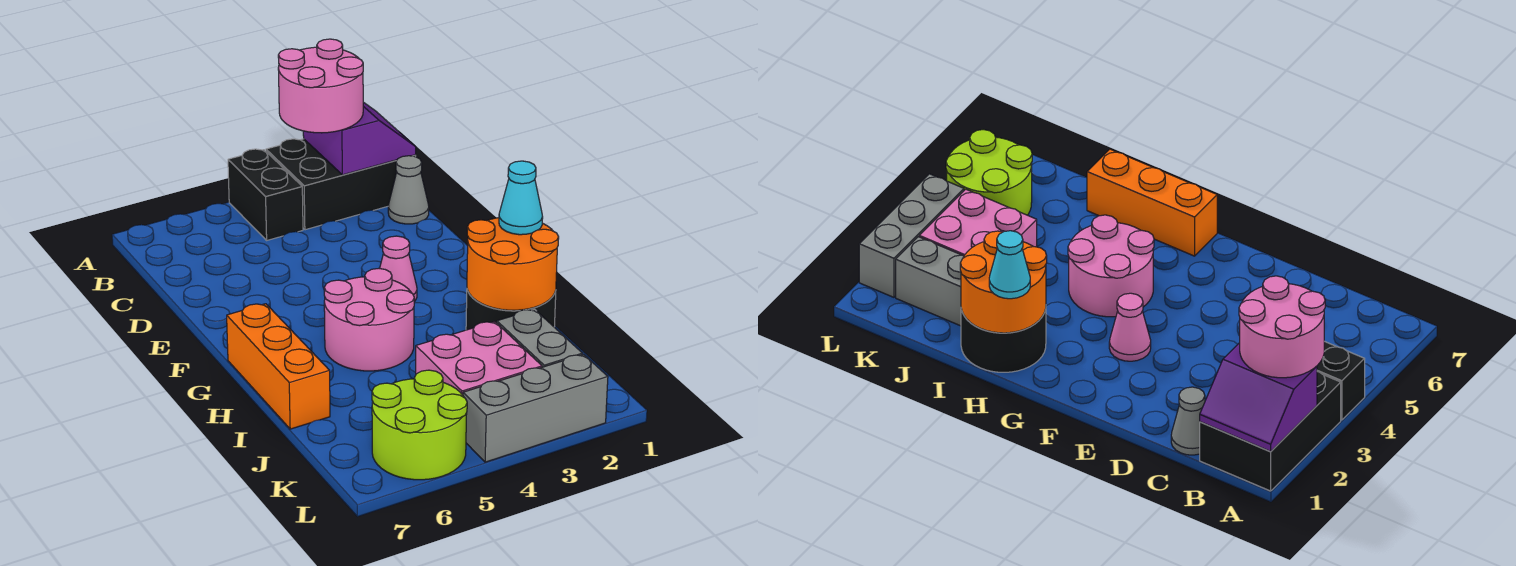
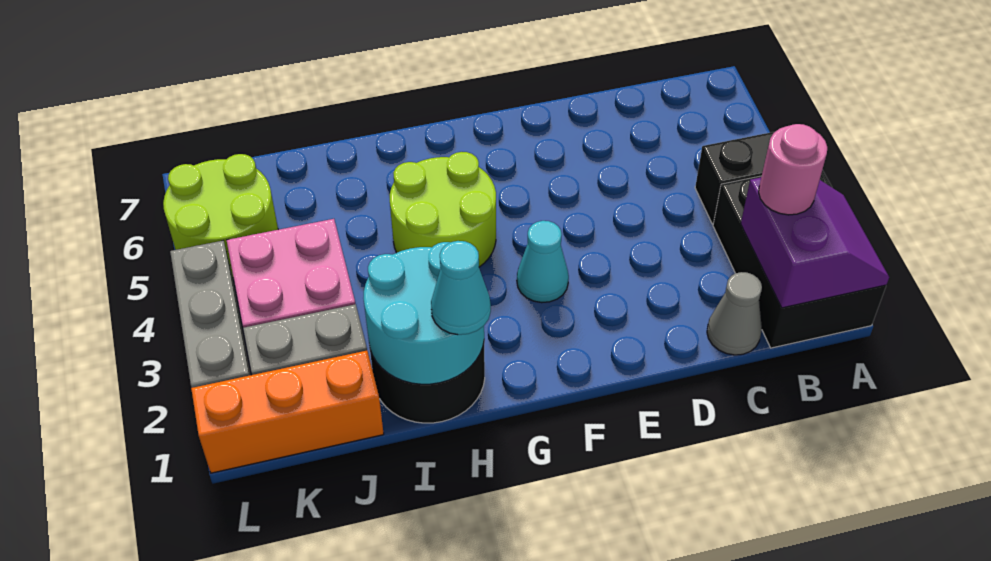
purple 2x2 slope [303,102,416,175] -> purple 2x2 slope turned to [741,178,889,308]
pink 2x2 round brick [278,39,363,133] -> pink 1x1 round brick [759,124,827,215]
pink 1x1 cone [380,236,417,302] -> cyan 1x1 cone [517,221,569,303]
pink 2x2 round brick [324,268,414,371] -> lime 2x2 round brick [390,152,496,267]
orange 1x3 brick [227,304,330,429] -> orange 1x3 brick moved to [191,351,384,473]
orange 2x2 round brick [467,218,559,310] -> cyan 2x2 round brick [363,242,484,384]

